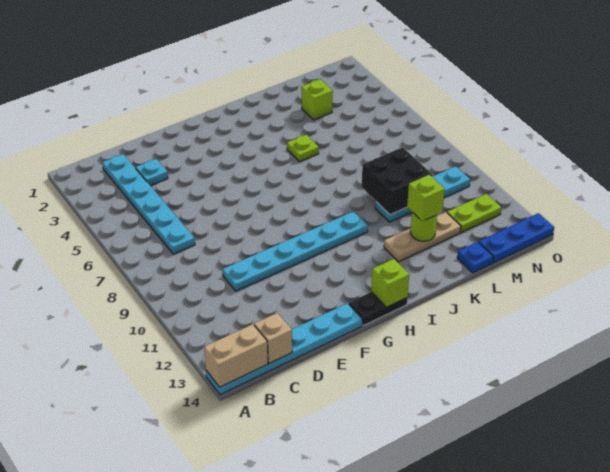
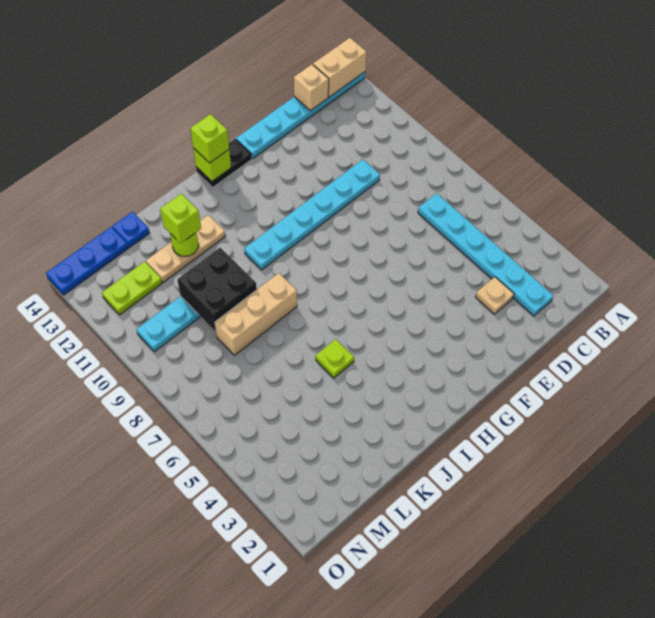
cyan 1x1 plate [136,159,168,186] -> tan 1x1 plate [476,277,514,314]
none -> tan 1x3 brick [215,273,297,355]
lime 1x1 brick [301,79,333,120] -> lime 1x1 brick moved to [190,114,229,163]

